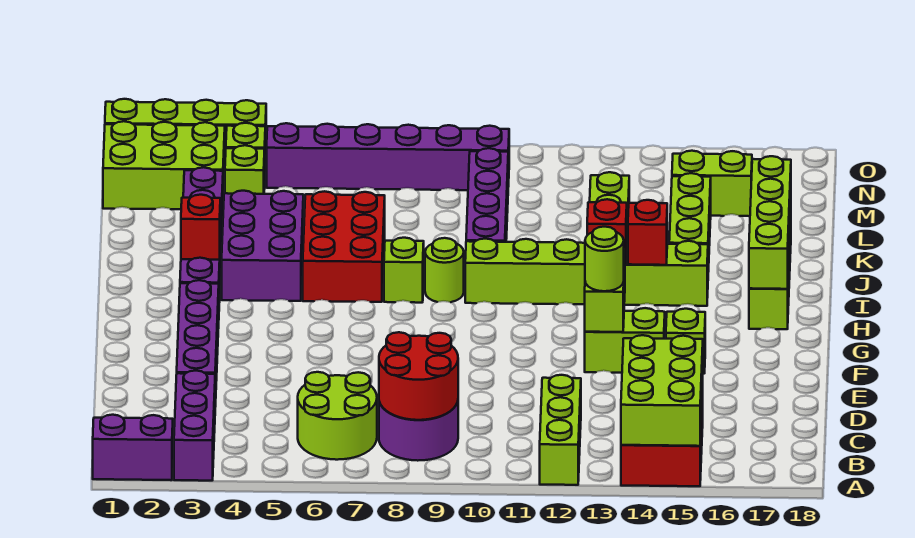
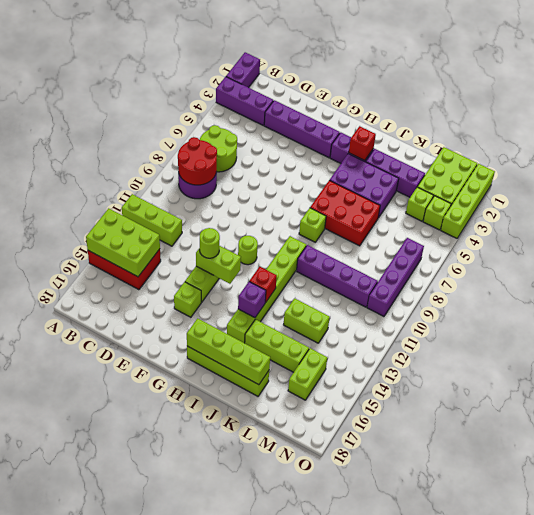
lime 1x1 round brick [425,238,464,302] -> lime 1x1 round brick moved to [238,236,258,265]
red 1x1 brick [628,200,667,265] -> purple 1x1 brick [238,282,266,318]
purple 1x6 brick [266,123,509,190] -> purple 1x4 brick [367,238,424,316]

